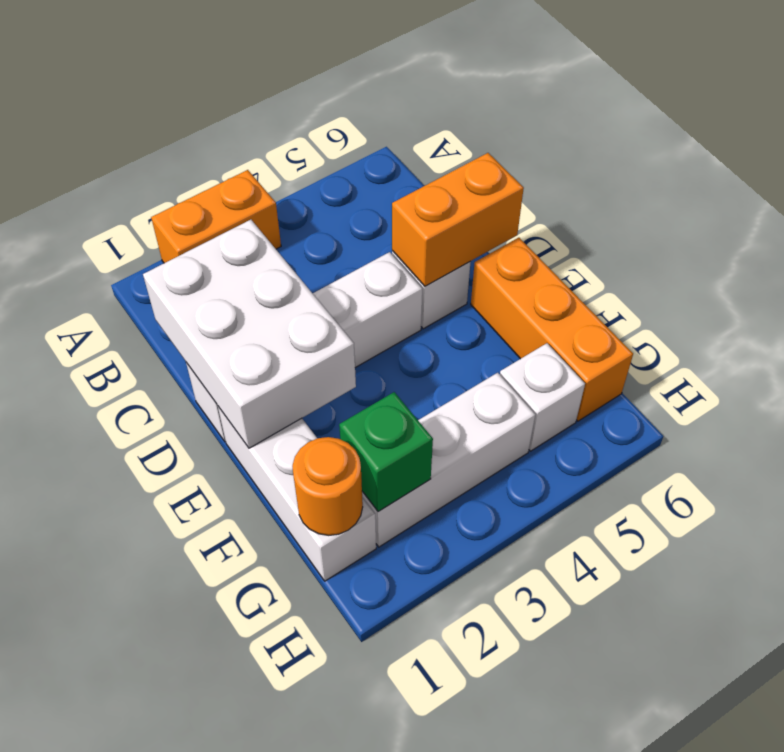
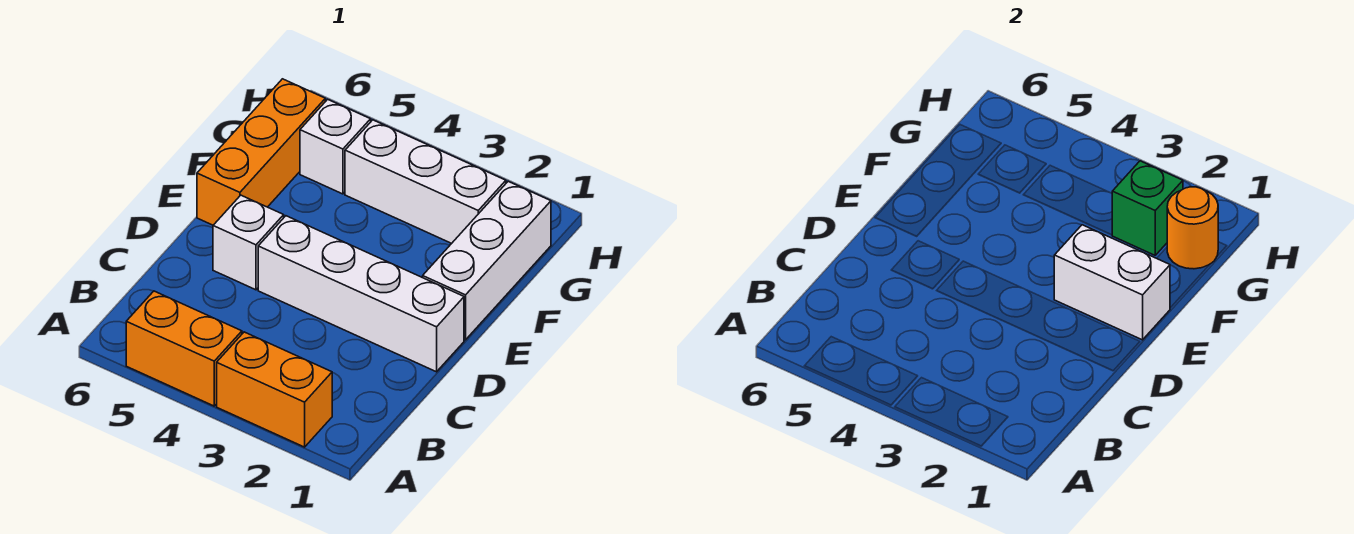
white 2x3 brick [143,220,356,448] -> white 1x2 brick [1054,225,1170,340]
orange 1x2 brick [392,153,524,286] -> orange 1x2 brick moved to [126,291,242,406]

